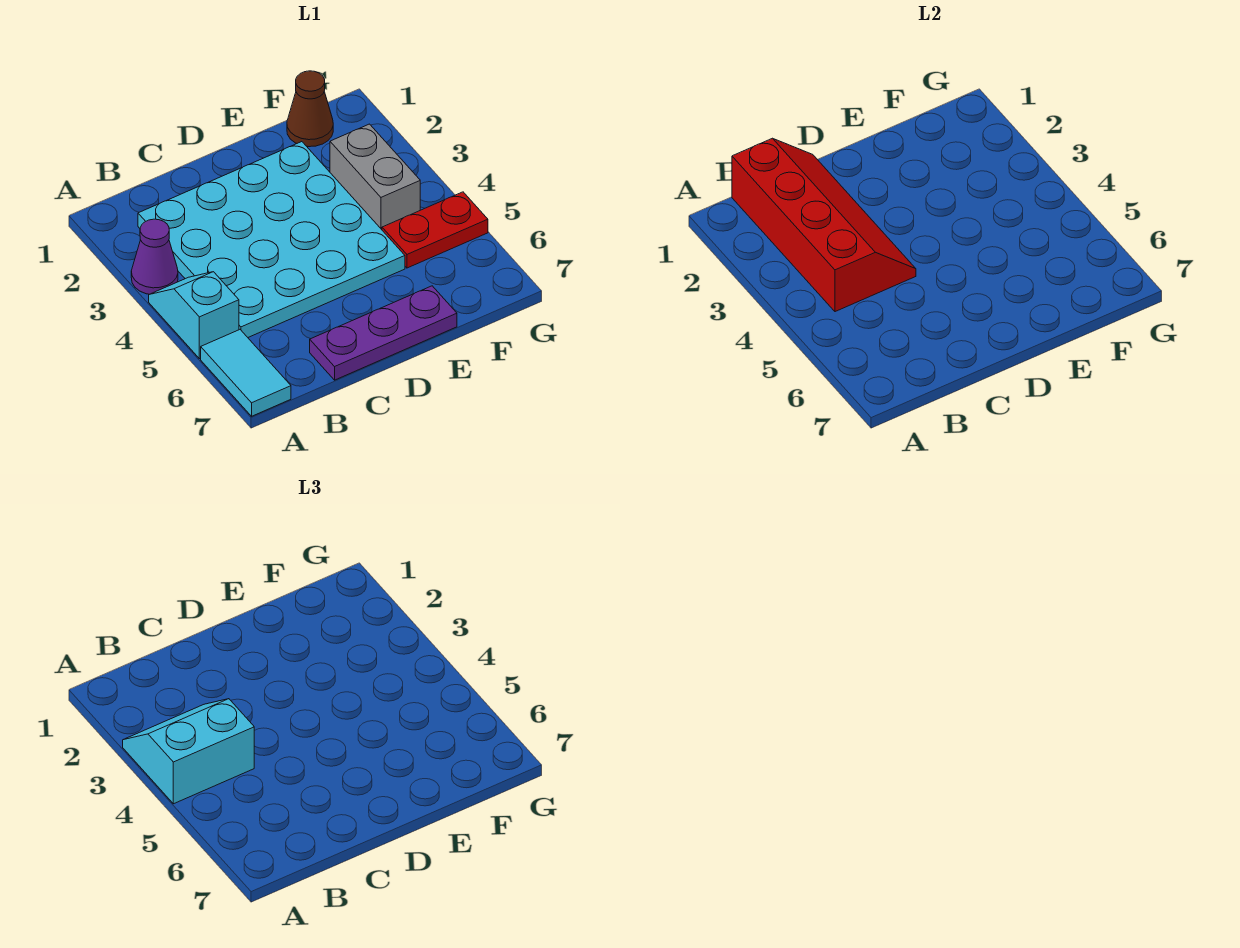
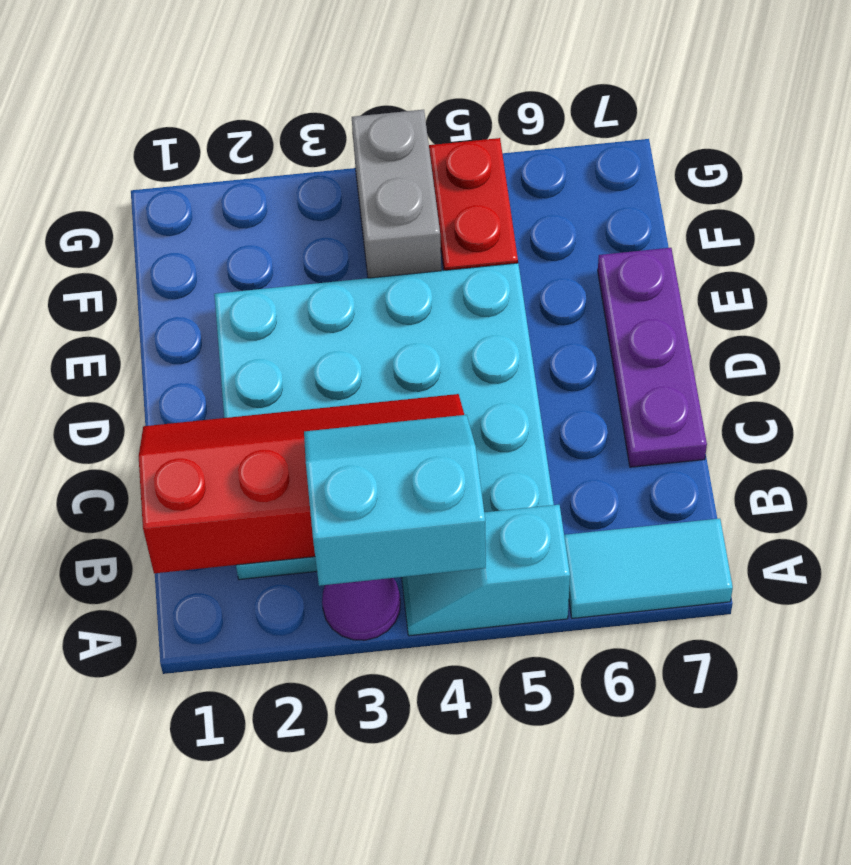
cyan 2x2 slope [123,699,254,804] -> cyan 2x2 slope turned to [304,415,486,586]
brown 1x1 cone [287,71,333,147] -> none
grey 1x2 brick [330,124,420,230] -> grey 1x2 brick turned to [352,110,441,278]

